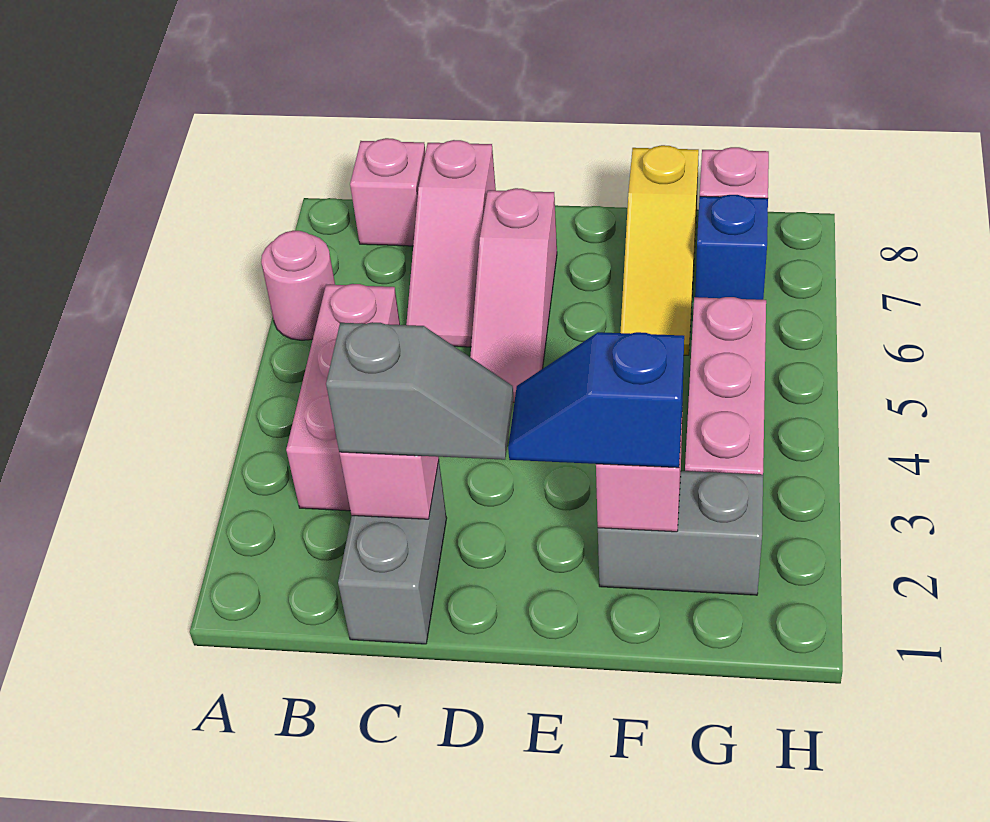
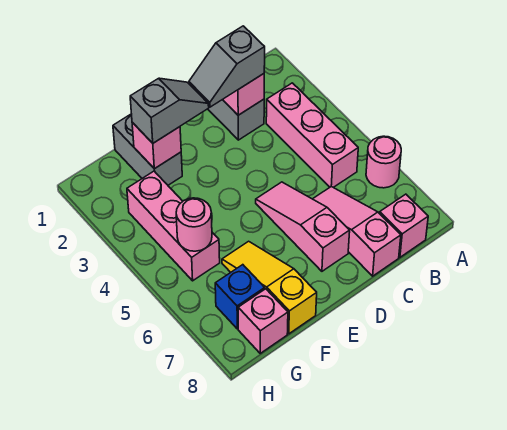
blue 1x2 slope [508,332,684,468] -> grey 1x2 slope [130,78,209,143]
grey 1x2 brick [598,471,763,595] -> grey 1x2 brick turned to [113,114,182,185]
none -> pink 1x1 round brick [176,198,212,251]

